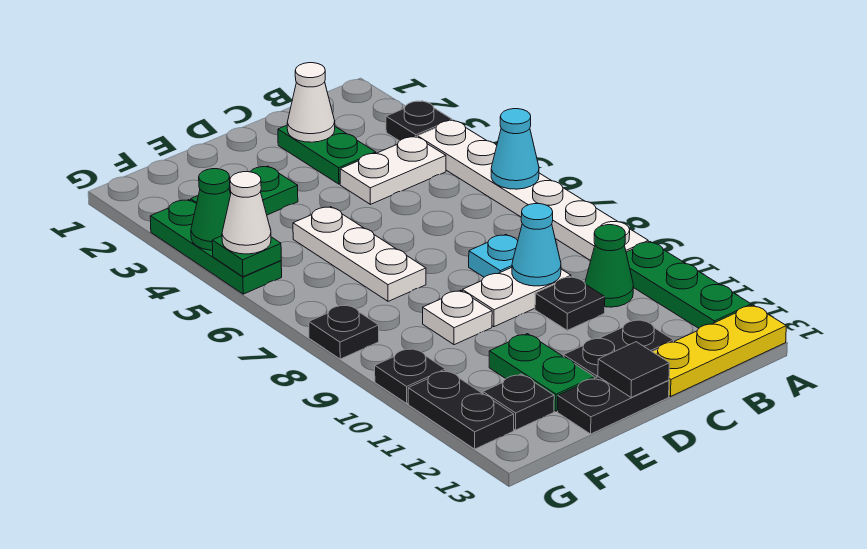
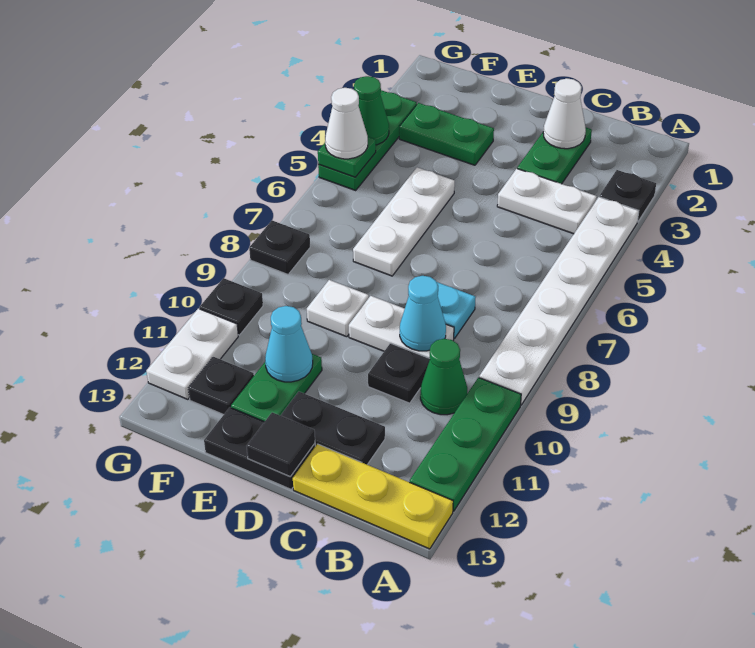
cyan 1x1 cone [491,109,539,189] -> cyan 1x1 cone moved to [265,306,313,382]
black 1x2 plate [408,370,514,449] -> white 1x2 plate [147,309,238,399]

